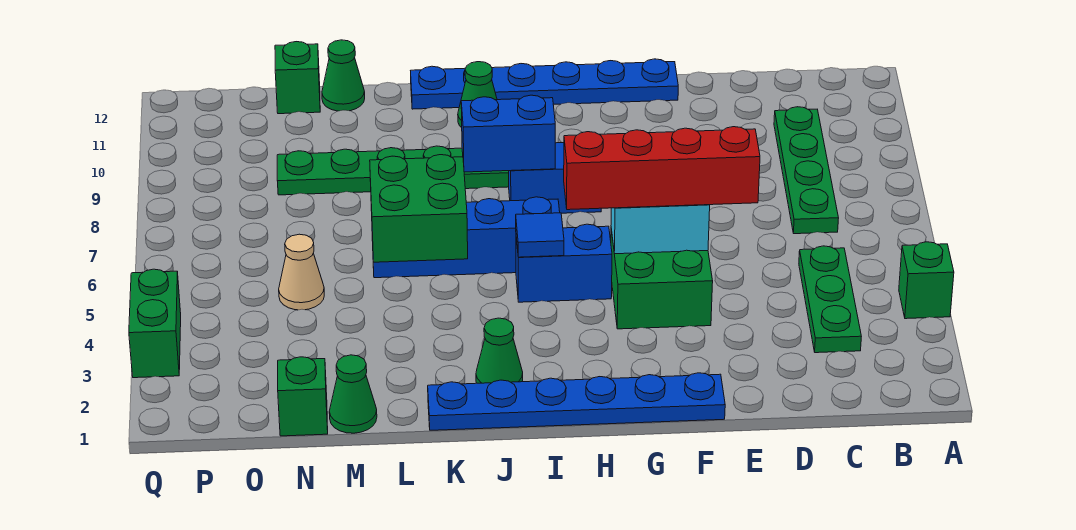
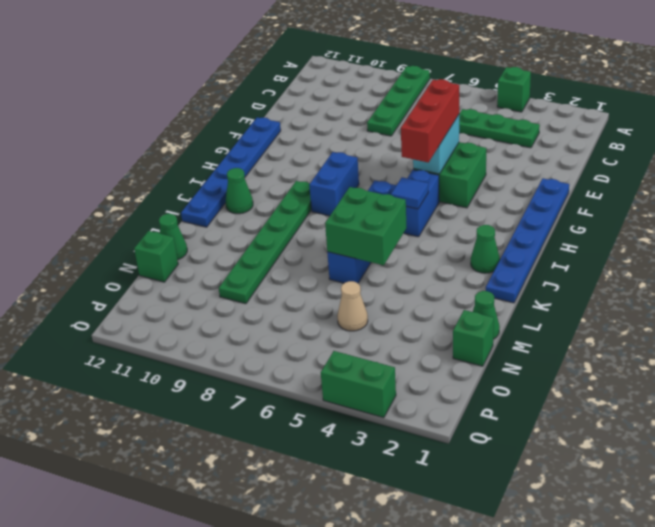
green 1x4 plate [774,107,839,234] -> green 1x4 plate turned to [367,66,430,136]
red 1x4 brick [564,127,760,210] -> red 1x3 brick [401,79,459,163]
blue 1x2 brick [461,95,555,172] -> none

